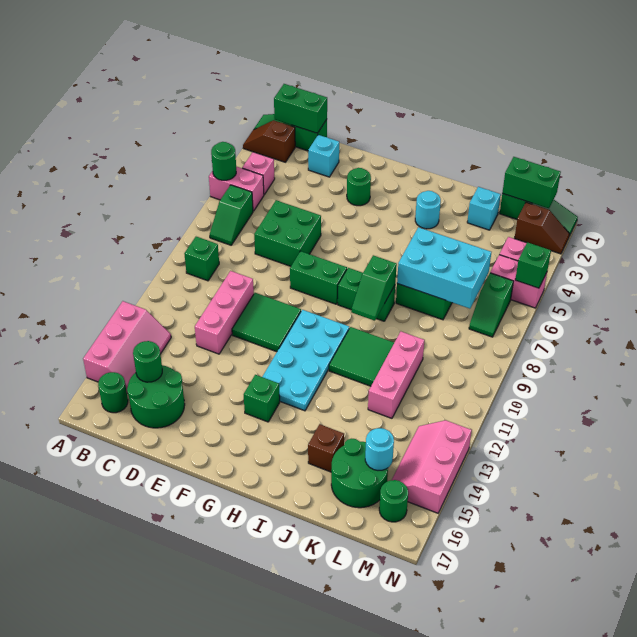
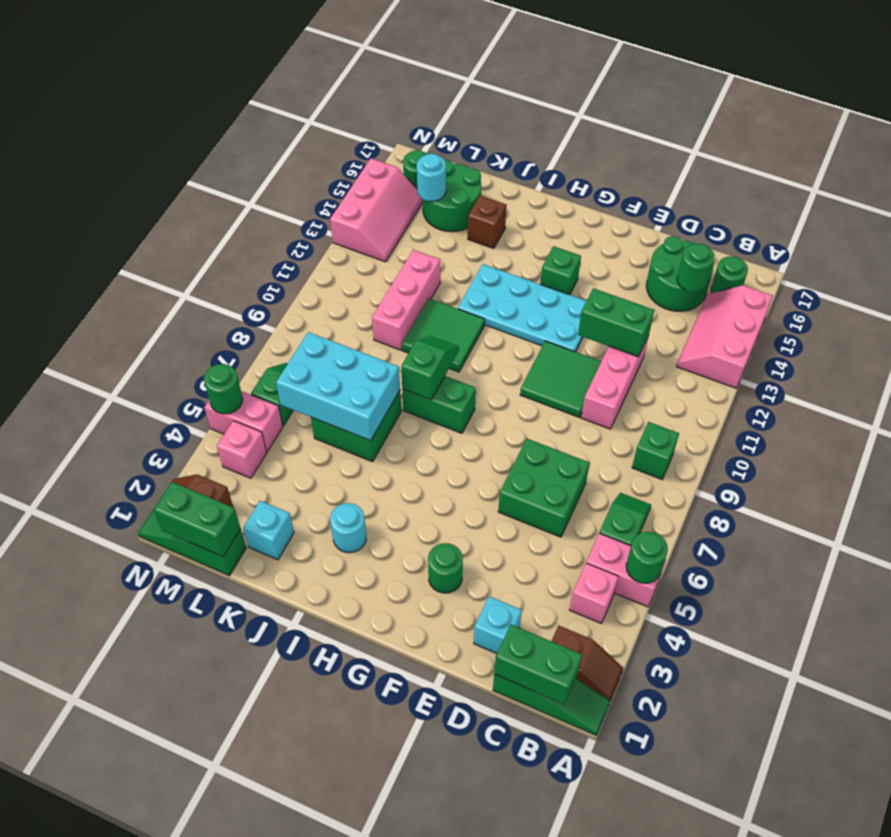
green 1x2 brick [290,251,347,304] -> green 1x2 brick moved to [578,288,654,357]
cyan 2x4 plate [262,310,349,411] -> cyan 2x4 plate turned to [458,264,586,352]
green 1x1 brick [515,242,551,288] -> green 1x1 round brick [204,364,243,414]

